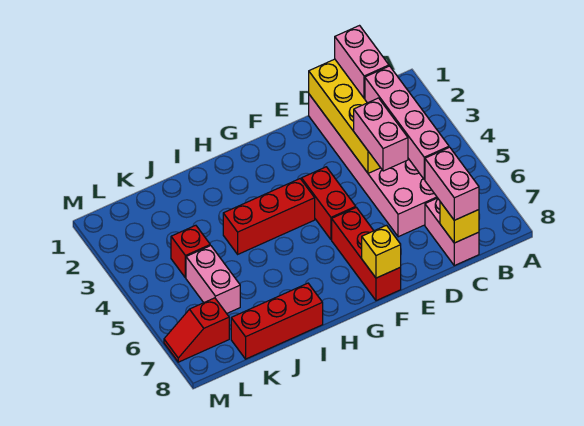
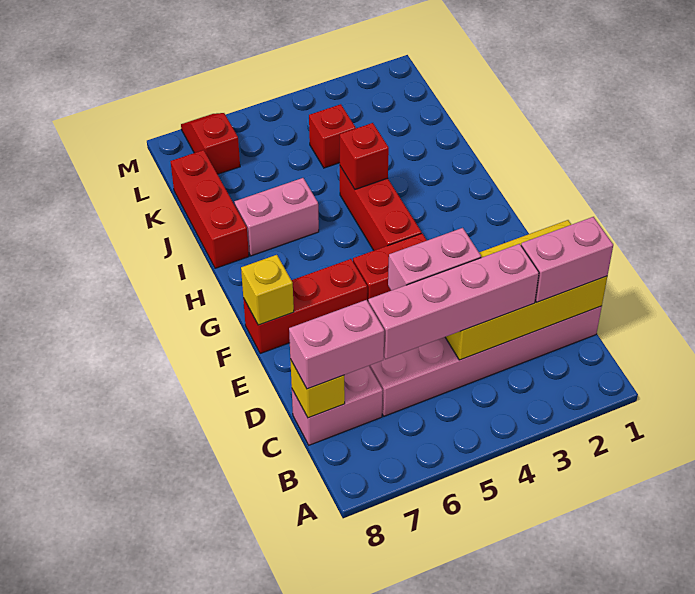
none -> red 1x1 brick [340,123,389,189]
pink 1x2 brick [186,246,240,313] -> pink 1x2 brick moved to [234,178,319,256]

